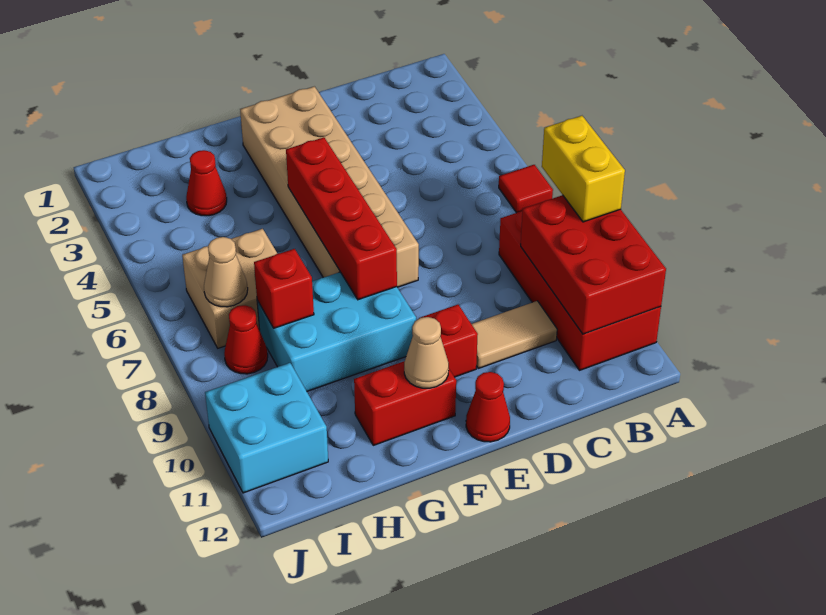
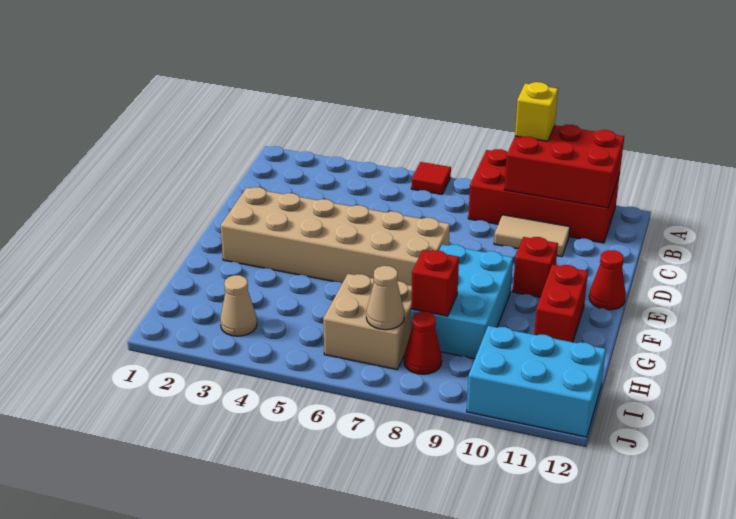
yellow 1x2 brick [542,116,625,222] -> yellow 1x1 brick [515,82,558,141]
tan 1x2 tile [472,301,557,368] -> tan 1x2 tile turned to [494,215,570,257]
red 1x4 brick [286,137,397,300] -> none
tan 1x1 cone [404,317,449,388] -> tan 1x1 cone moved to [220,275,257,336]
red 1x1 cone [186,150,227,216] -> none
cyan 2x2 brick [205,363,328,493] -> cyan 2x3 brick [467,326,606,437]

